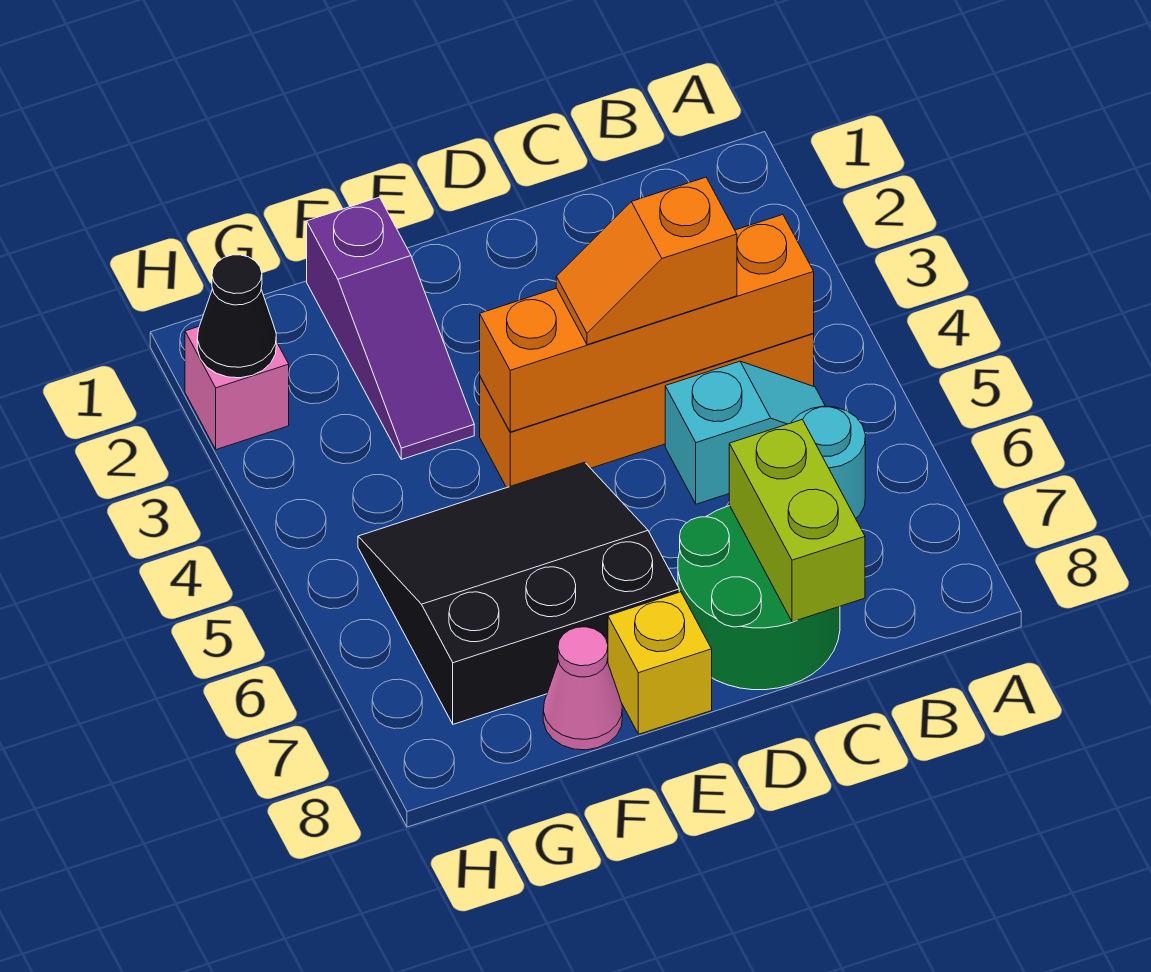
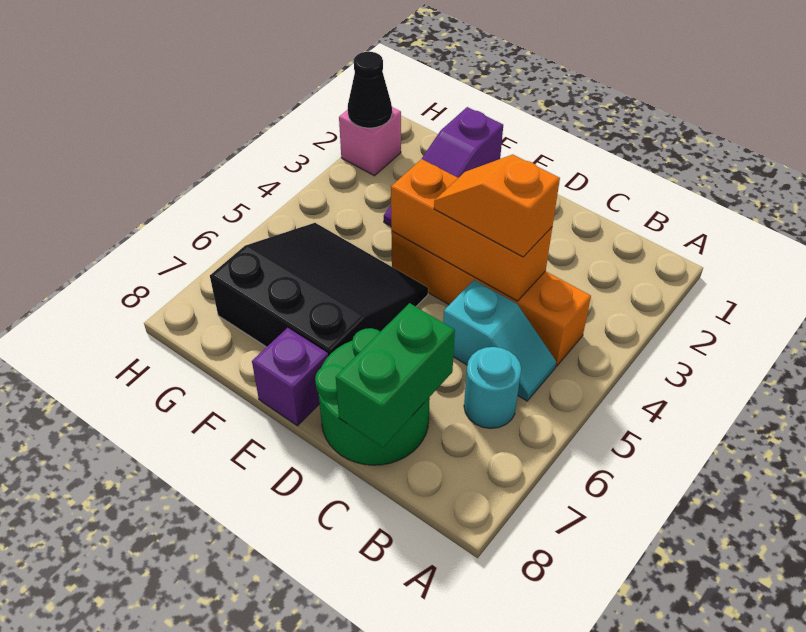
orange 1x4 brick [480,215,814,432] -> orange 1x3 brick [391,159,552,301]
lime 1x2 brick [729,419,865,622] -> green 1x2 brick [336,303,455,447]
yellow 1x1 brick [608,592,712,734] -> purple 1x1 brick [252,328,328,426]
pink 1x1 cone [543,627,622,750] -> none

